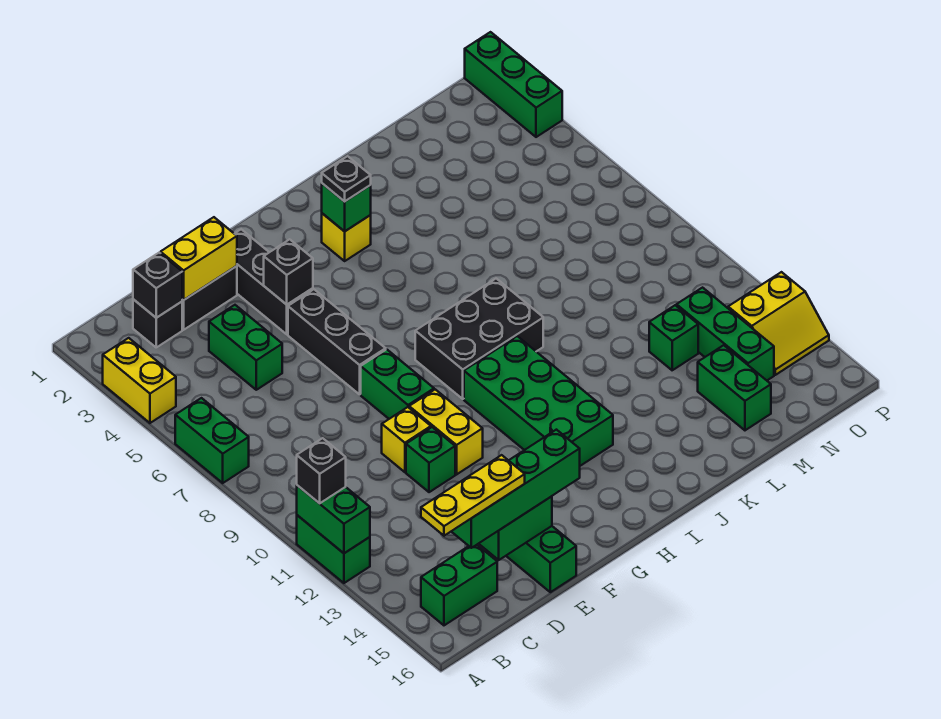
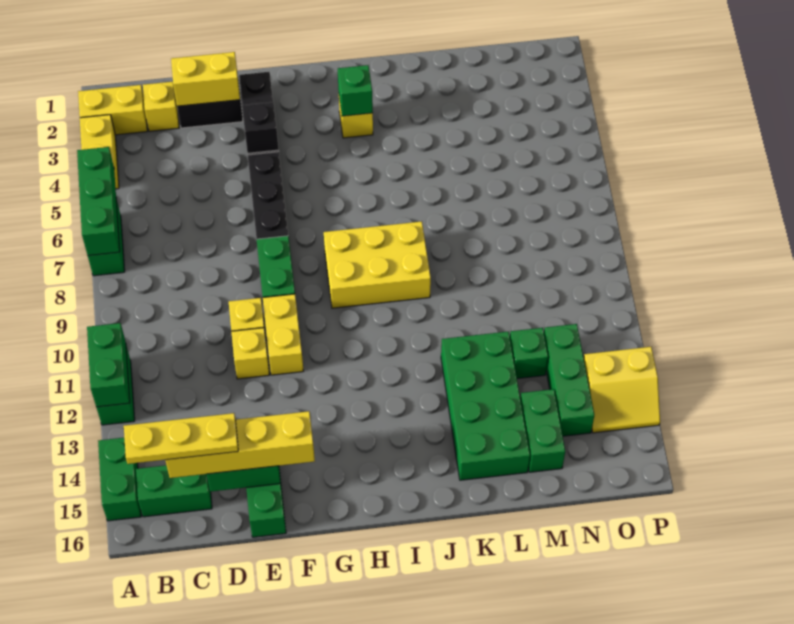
none -> yellow 1x2 brick [78,85,147,135]
black 1x1 brick [297,438,346,503] -> none
black 1x1 brick [133,299,182,347] -> yellow 1x1 brick [143,82,179,131]
black 1x1 brick [133,253,182,318] -> none
green 1x4 brick [451,430,580,548] -> yellow 1x4 brick [165,411,315,478]
green 1x2 brick [209,305,282,390] -> green 1x2 brick moved to [98,438,141,521]
green 1x1 brick [406,427,455,492] -> yellow 1x1 brick [231,328,269,379]
black 2x3 brick [415,279,543,399] -> yellow 2x3 brick [324,221,431,308]
green 2x4 brick [464,336,613,466] -> green 2x4 brick moved to [441,332,530,480]
black 1x1 plate [322,156,371,202] -> none
green 1x3 brick [465,32,562,137] -> green 1x3 brick moved to [77,147,120,256]

